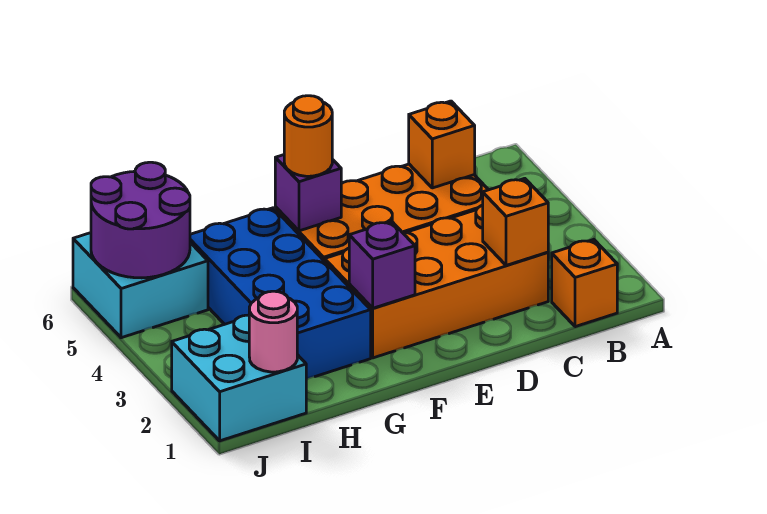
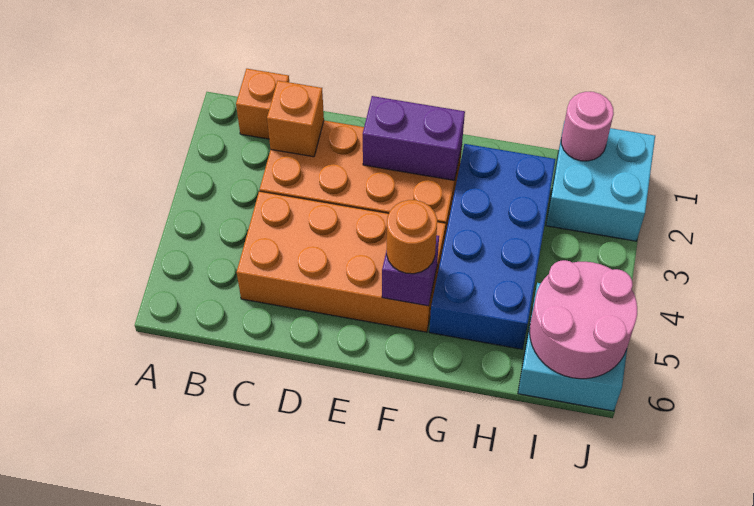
orange 1x1 brick [409,101,475,188] -> none
purple 1x1 brick [349,221,415,308] -> purple 1x2 brick [363,96,465,180]
purple 2x2 round brick [91,162,190,278] -> pink 2x2 round brick [530,260,637,379]

